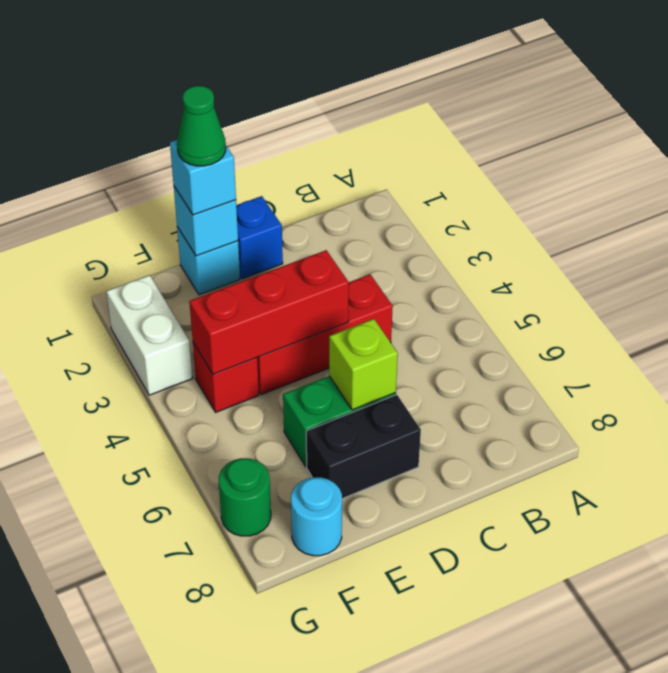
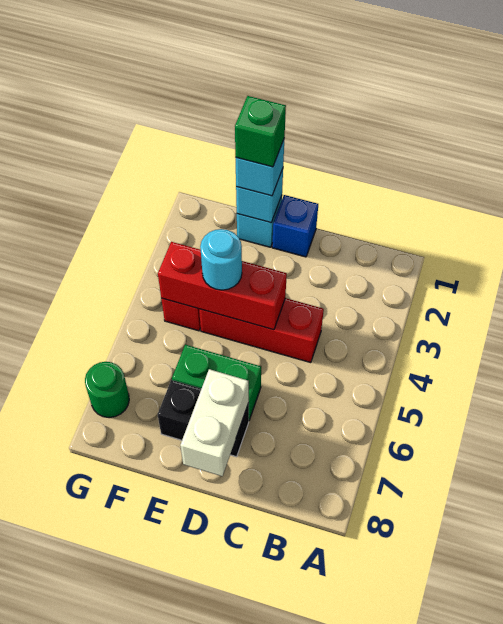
lime 1x1 brick [329,319,398,410] -> none
green 1x1 cone [177,86,226,166] -> green 1x1 brick [235,96,286,167]
cyan 1x1 round brick [291,477,342,556] -> cyan 1x1 round brick moved to [200,229,242,290]
white 1x2 brick [106,275,193,395] -> white 1x2 brick moved to [180,369,249,476]

